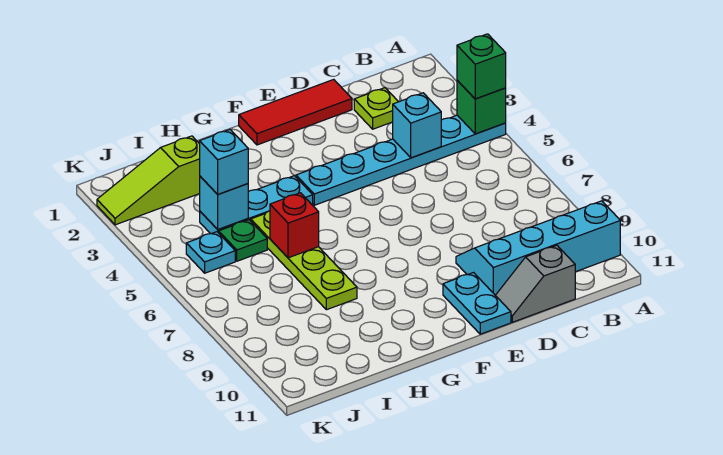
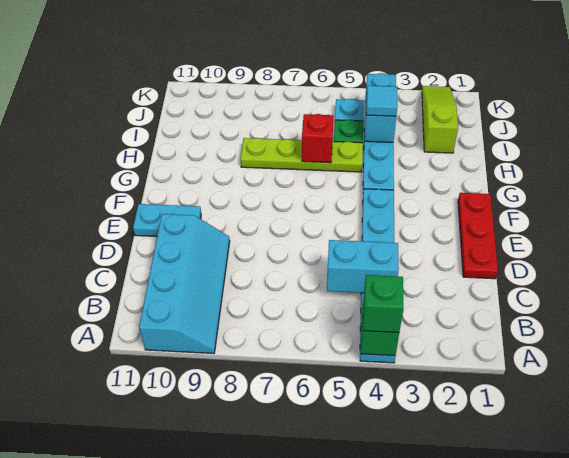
lime 1x1 plate [354,88,398,129] -> none
cyan 1x1 brick [393,93,441,158] -> cyan 1x2 brick [327,240,399,293]
grey 1x2 slope [495,245,575,322] -> none
red 1x3 tile [239,79,352,145] -> red 1x3 plate [458,193,498,279]
cyan 1x1 brick [200,176,248,229] -> cyan 1x2 brick [364,73,396,142]
cyan 1x1 brick [200,129,248,194] -> cyan 1x1 tile [366,86,398,116]

